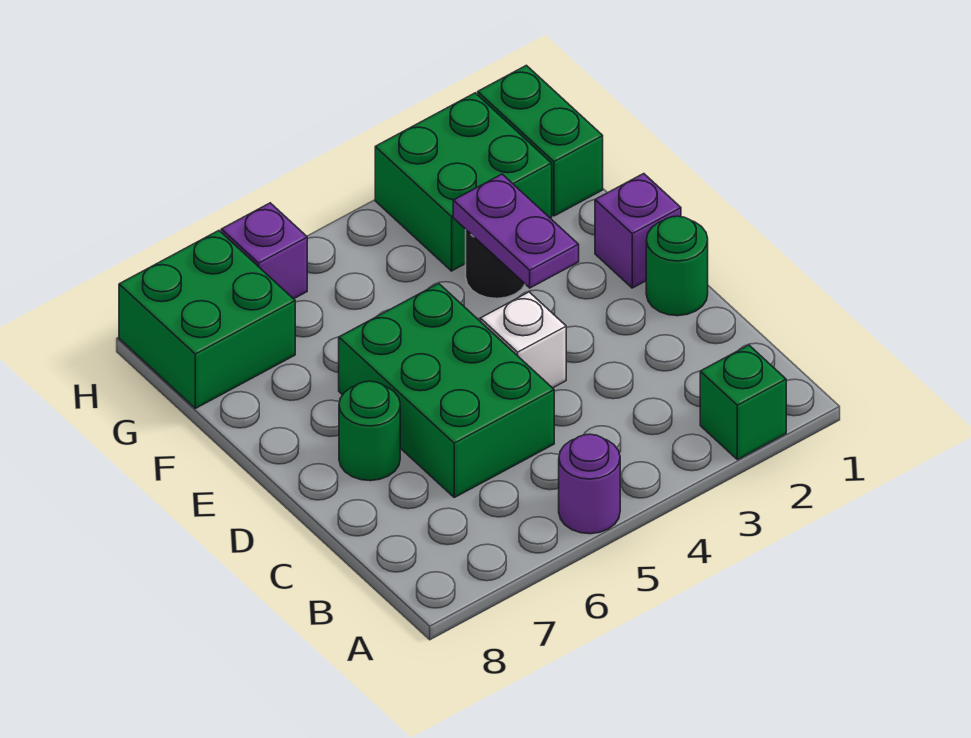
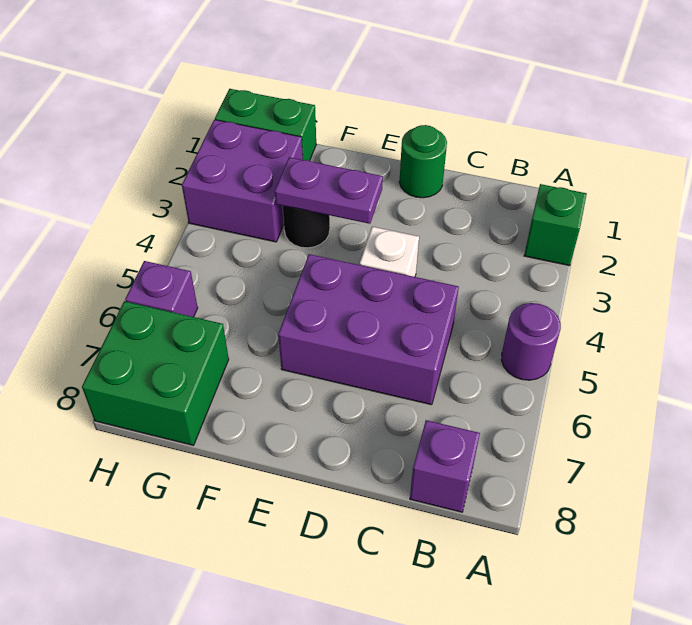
green 2x3 brick [339,284,554,497] -> purple 2x3 brick [278,254,459,405]
green 1x1 round brick [339,381,400,481] -> none
purple 1x1 brick [595,174,681,288] -> purple 1x1 brick moved to [410,420,480,512]
green 2x2 brick [375,93,552,271] -> purple 2x2 brick [182,120,303,242]

